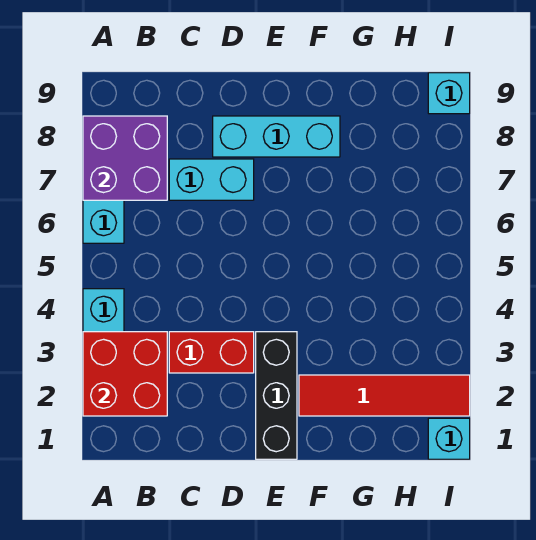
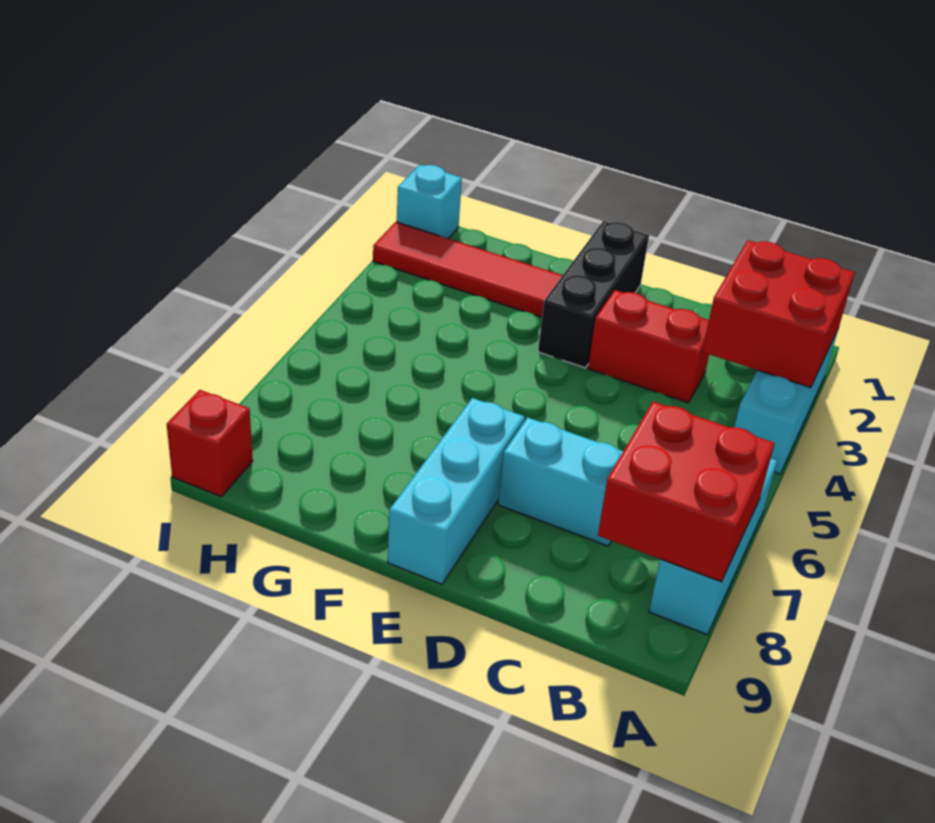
purple 2x2 brick [83,116,167,200] -> red 2x2 brick [598,401,775,582]
cyan 1x3 brick [213,116,340,157] -> cyan 1x3 brick turned to [388,398,525,584]
cyan 1x1 brick [428,73,470,114] -> red 1x1 brick [167,390,253,497]

